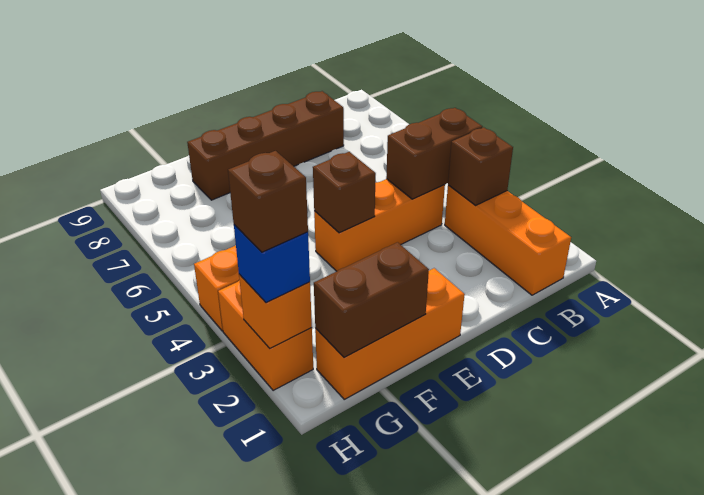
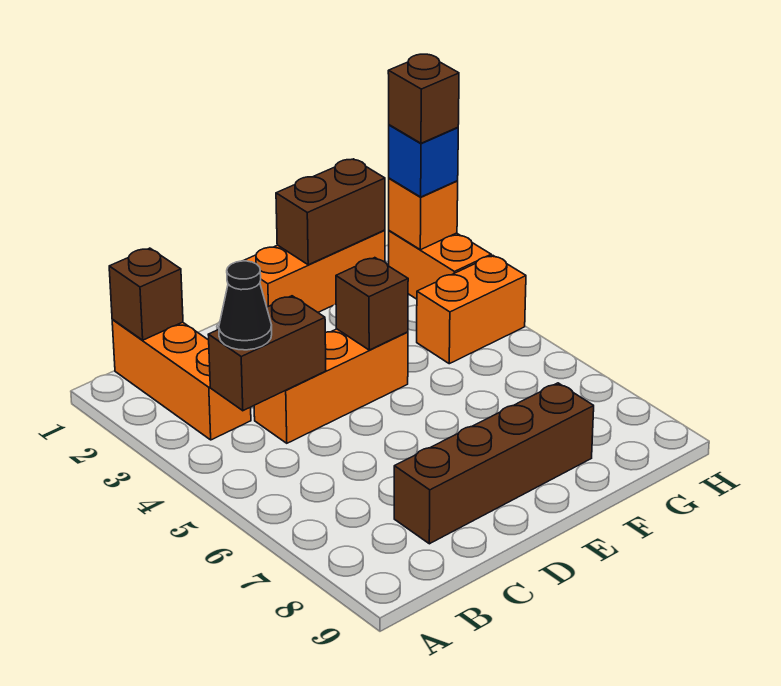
brown 1x1 brick [448,128,513,206] -> brown 1x1 brick moved to [109,248,183,340]
none -> black 1x1 cone [219,261,272,350]

